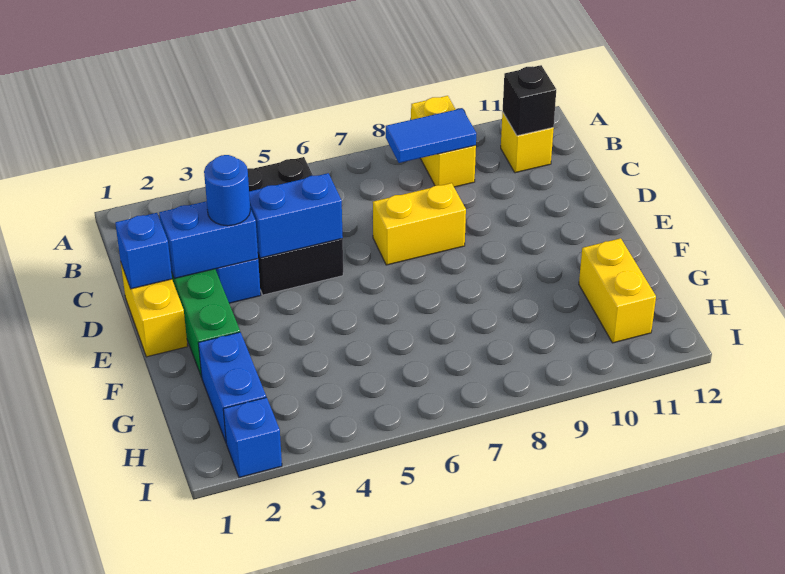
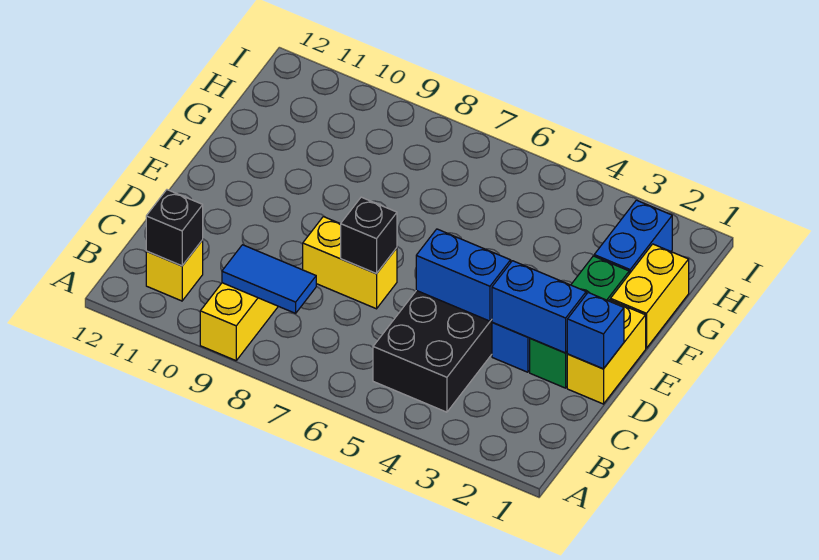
blue 1x1 round brick [204,155,250,226] -> none
none -> black 1x1 brick [341,197,397,274]
yellow 1x2 brick [579,238,656,343] -> yellow 1x2 brick moved to [611,244,689,348]
blue 1x1 brick [223,397,282,477] -> none

